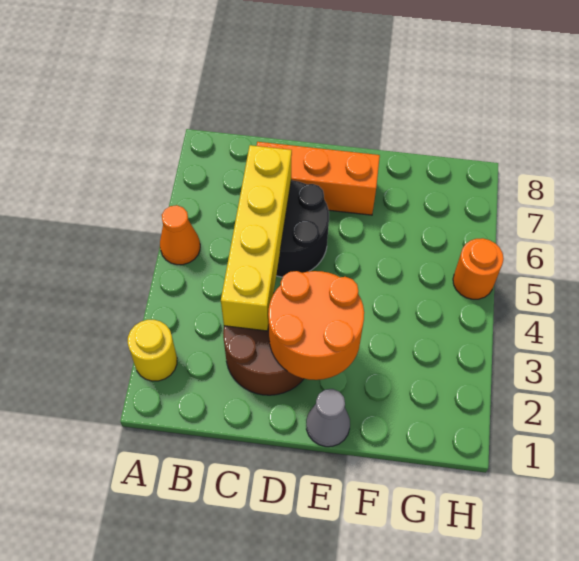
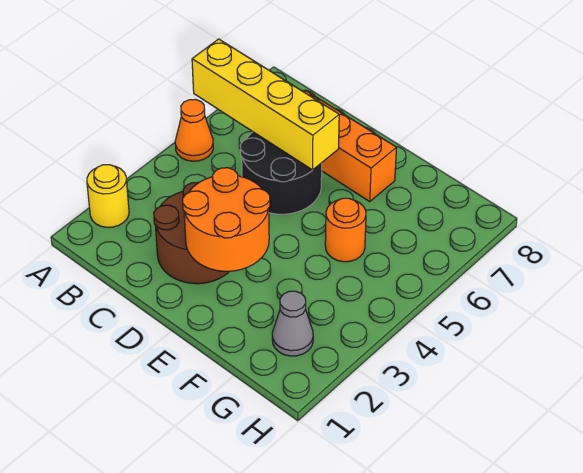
yellow 1x4 brick [221,145,292,331] -> yellow 1x4 brick turned to [192,39,339,170]
grey 1x1 cone [306,389,350,447] -> grey 1x1 cone moved to [272,291,313,356]
orange 1x1 round brick [453,238,504,299] -> orange 1x1 round brick moved to [325,198,366,262]

